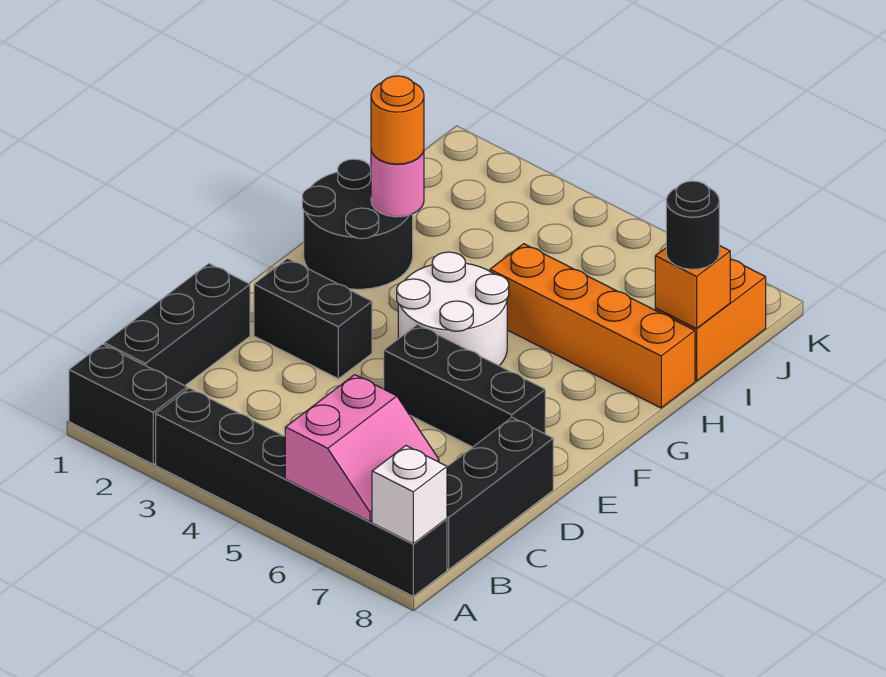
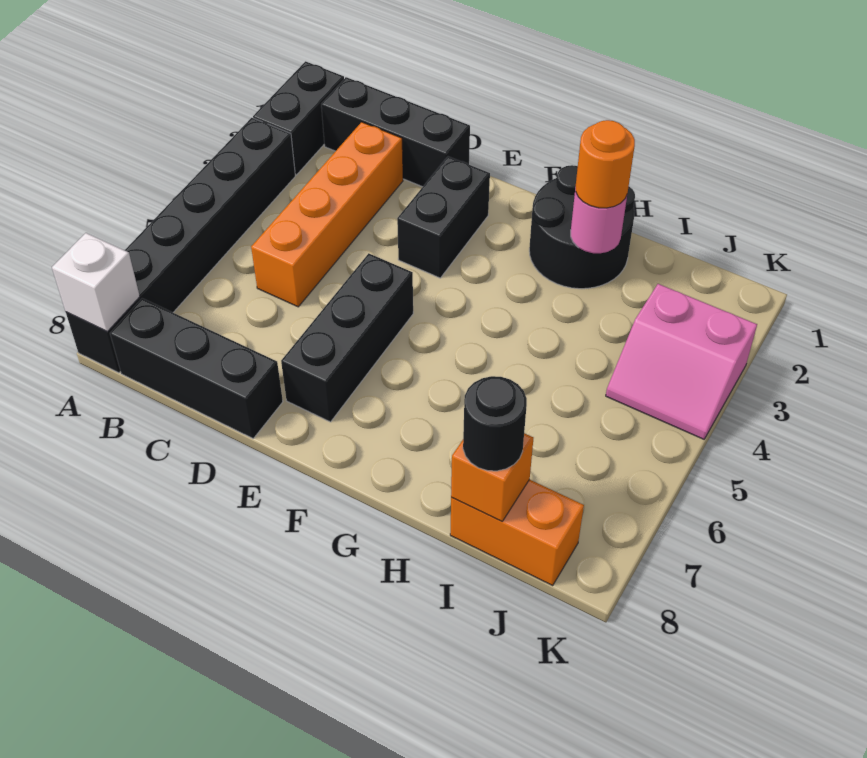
pink 2x2 slope [285,375,439,522] -> pink 2x2 slope moved to [606,284,757,439]
white 2x2 round brick [397,252,509,366] -> none
orange 1x4 brick [490,244,695,408] -> orange 1x4 brick moved to [251,122,403,307]

